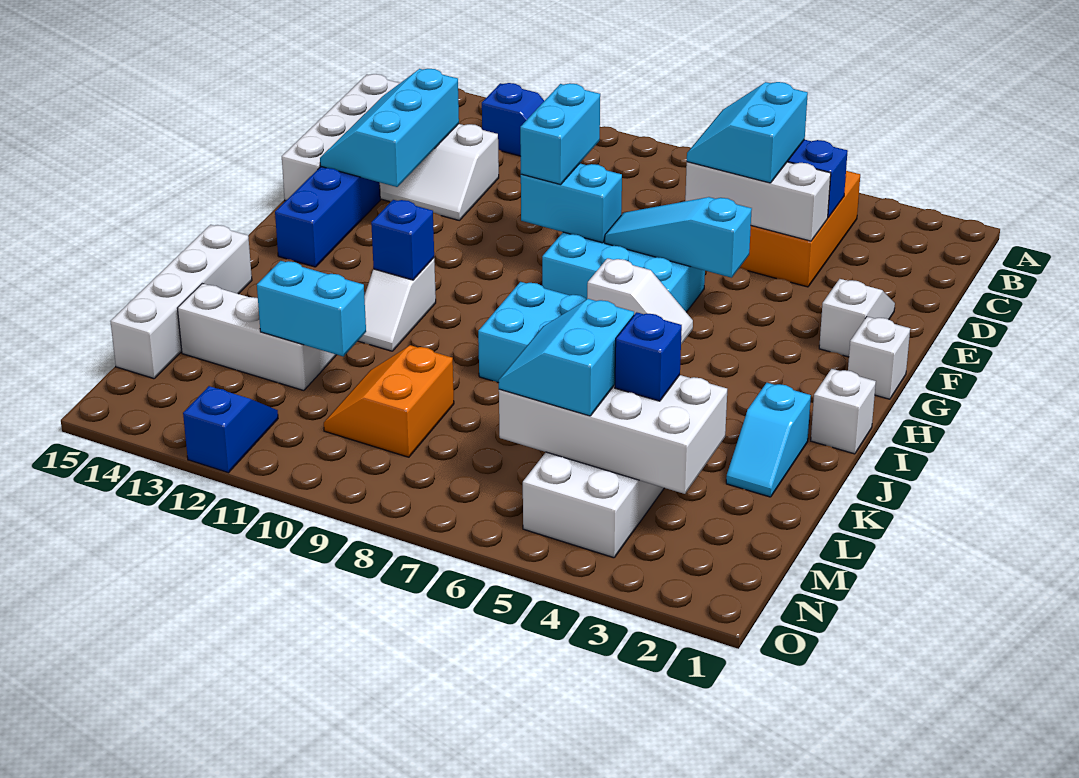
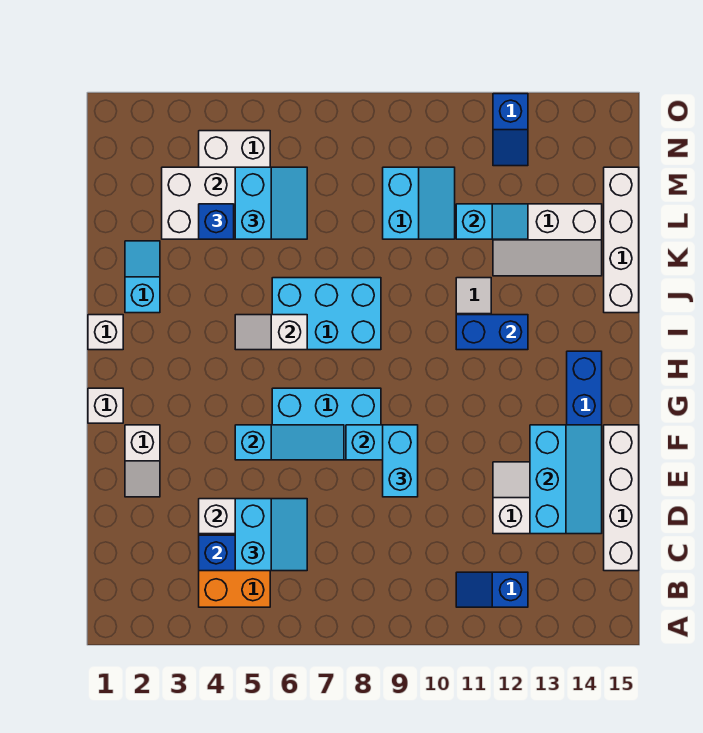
blue 1x1 brick [371,200,434,280] -> blue 1x2 brick [456,315,528,350]
orange 2x2 slope [324,345,454,457] -> cyan 2x2 slope [383,167,455,239]
cyan 1x2 brick [257,261,366,356] -> cyan 1x2 slope [456,204,528,239]

